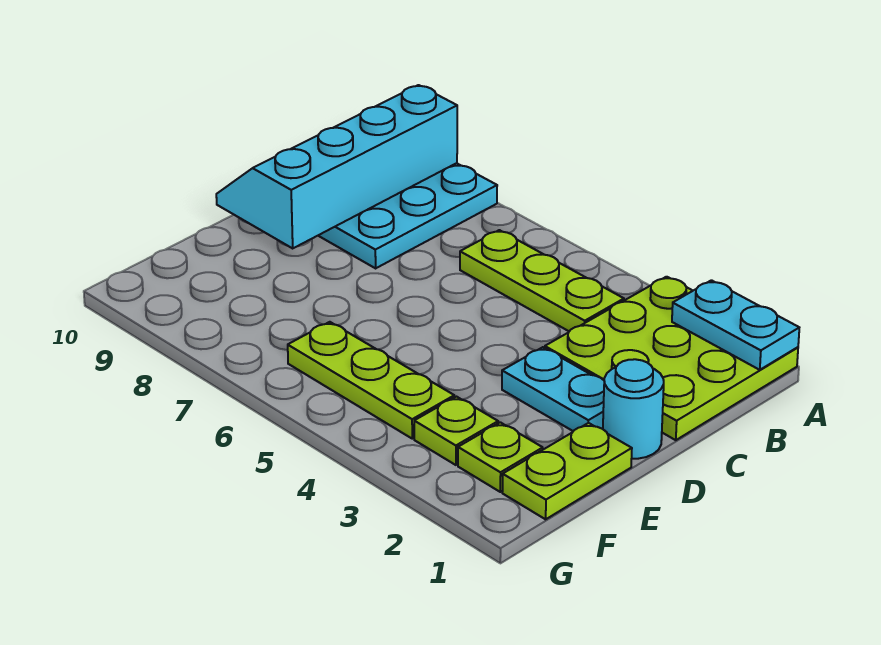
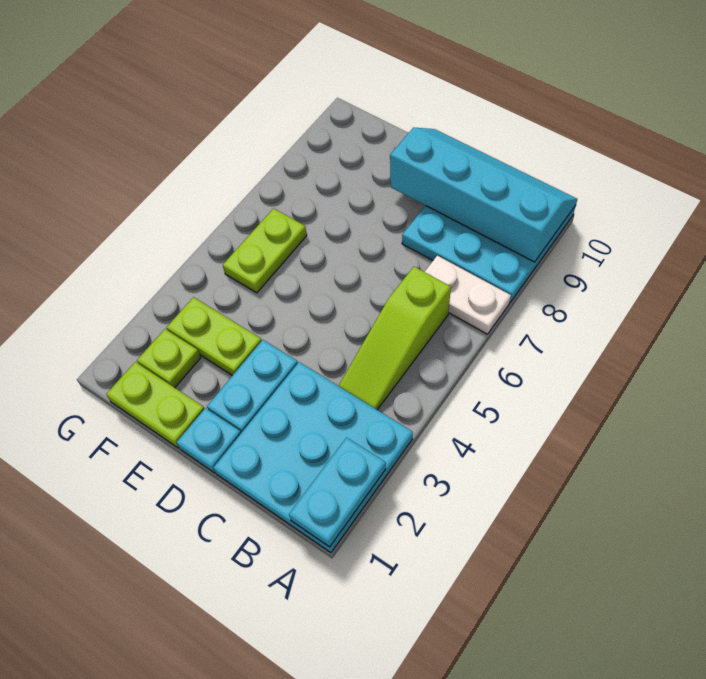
lime 3x3 plate [545,277,798,440] -> cyan 3x3 plate [213,362,413,553]
none -> white 1x2 plate [425,256,511,334]
lime 1x3 plate [460,230,624,331] -> lime 1x3 slope [339,267,451,410]
cyan 1x1 round brick [603,359,664,459] -> cyan 1x1 plate [177,408,241,473]
lime 1x1 plate [414,397,498,465] -> lime 1x2 plate [167,297,262,376]
lime 1x3 plate [288,322,454,439] -> lime 1x2 plate [223,208,307,293]

